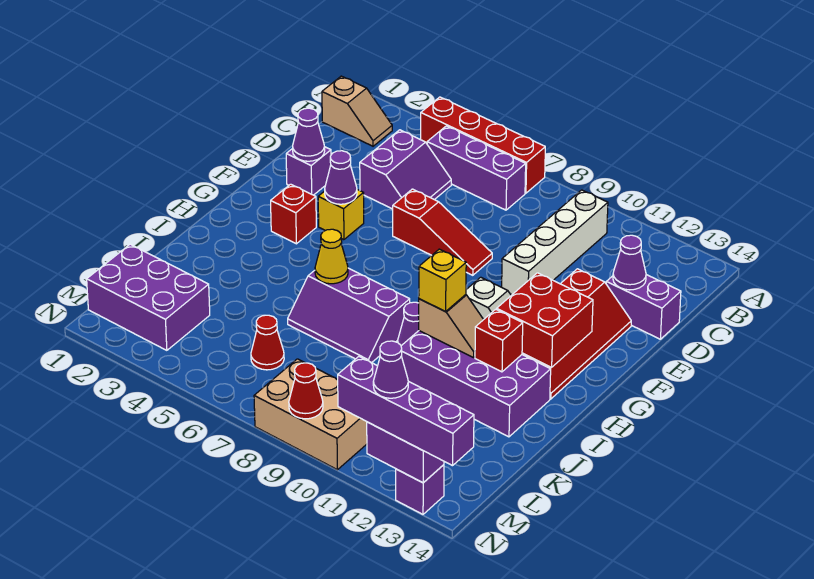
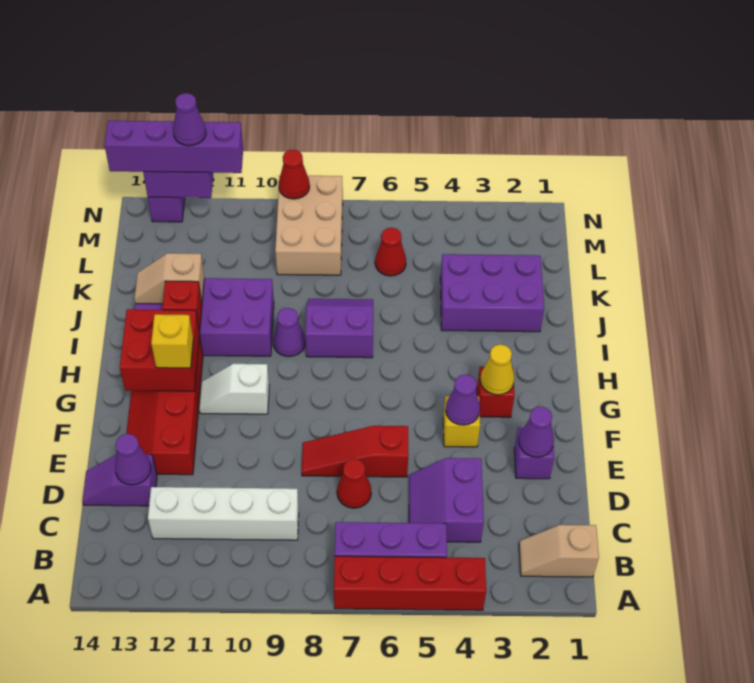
white 1x4 brick [502,190,608,295] -> white 1x4 brick turned to [148,487,299,540]
none -> red 1x1 cone [337,459,371,508]
purple 1x2 brick [606,275,681,339] -> purple 1x2 slope [82,454,157,506]
purple 2x3 slope [288,268,410,363] -> purple 2x2 slope [305,299,373,358]
yellow 1x1 cone [315,229,348,284] -> yellow 1x1 cone moved to [480,344,514,395]
tan 1x2 slope [419,295,484,358] -> tan 1x2 slope moved to [134,253,204,304]
yellow 1x1 brick [419,249,466,312] -> yellow 1x1 brick moved to [151,314,193,368]
purple 2x3 brick [87,244,210,350] -> purple 2x3 brick moved to [440,254,544,332]
tan 2x3 brick [254,359,367,470] -> tan 2x3 brick turned to [275,176,343,275]

